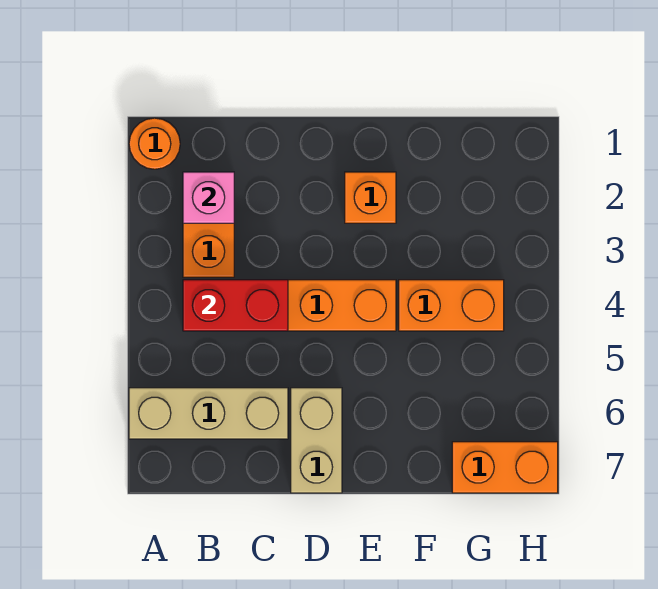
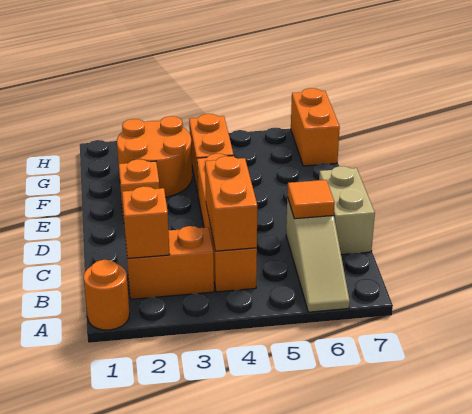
tan 1x3 brick [129,388,288,439] -> tan 1x3 slope [286,197,350,312]
pink 1x1 brick [183,172,234,223] -> orange 1x1 brick [122,186,170,259]
red 1x2 brick [183,280,288,331] -> orange 1x2 brick [205,156,257,251]
none -> orange 1x1 tile [287,180,335,219]
tan 1x2 brick [291,388,342,493] -> tan 1x2 brick turned to [319,166,375,255]
none -> orange 2x2 round brick [117,116,192,197]

